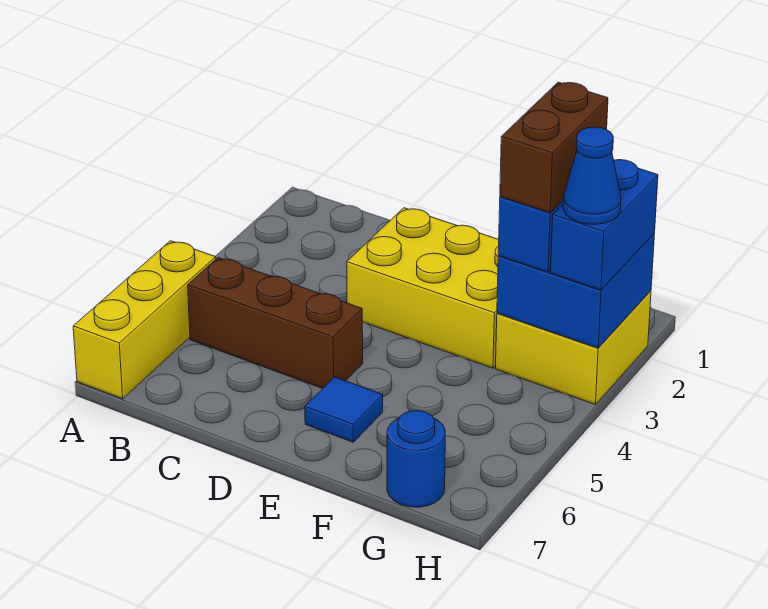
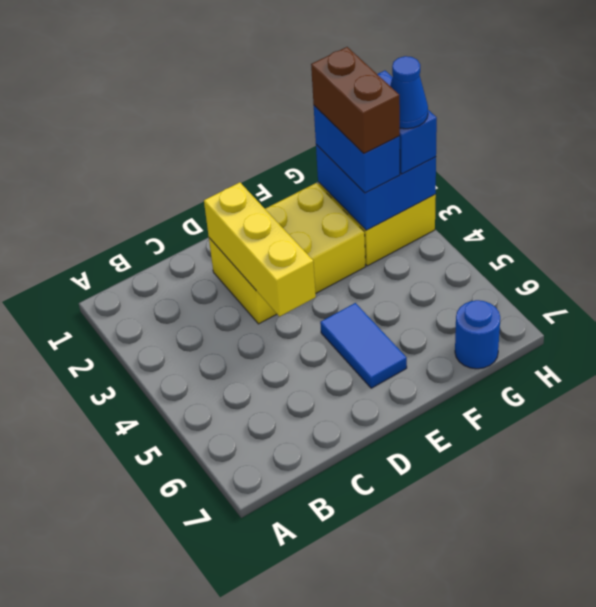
yellow 1x3 brick [73,241,216,399] -> yellow 1x3 brick moved to [204,182,316,317]
brown 1x3 brick [188,258,363,388] -> none
blue 1x1 tile [305,377,383,442] -> blue 1x2 tile [320,303,407,388]

